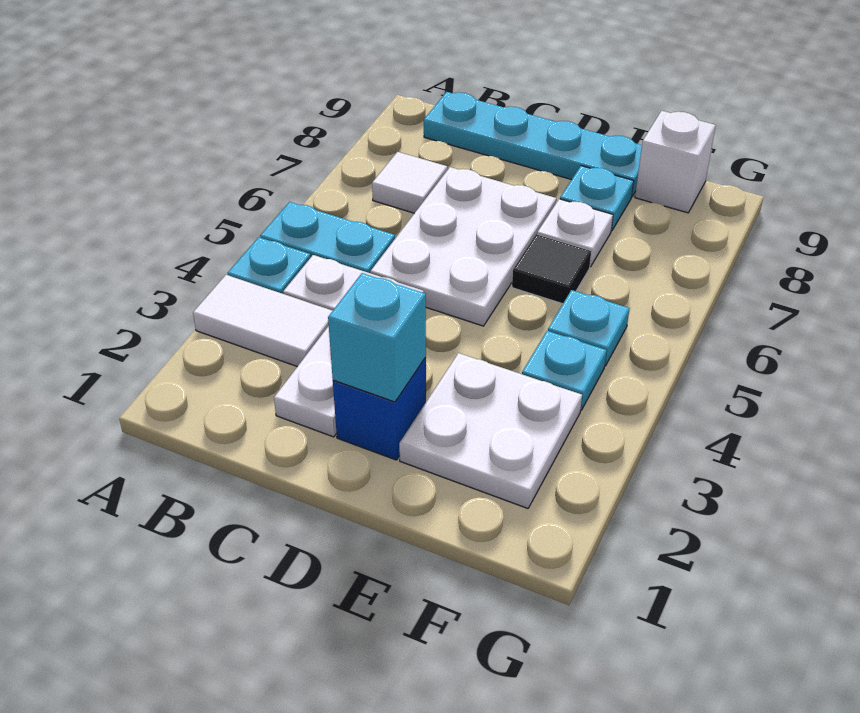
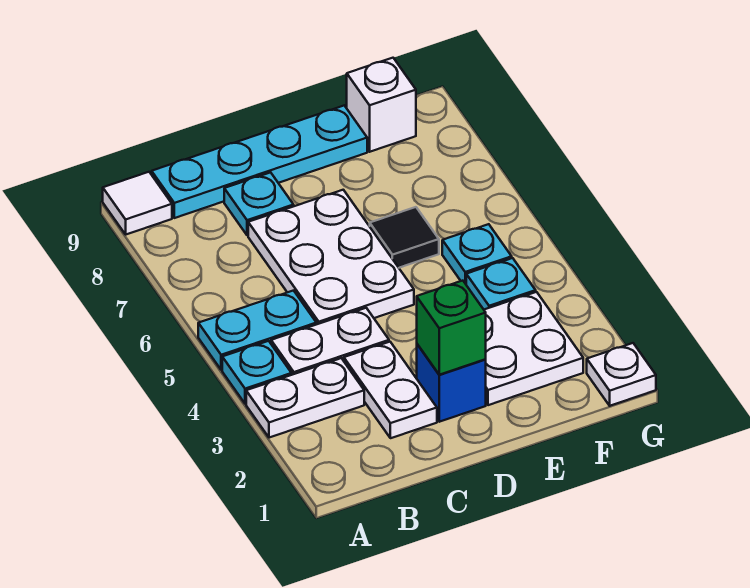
white 1x2 tile [193,275,332,367] -> white 1x2 plate [246,358,364,438]
white 1x1 tile [372,152,447,213] -> white 1x1 tile moved to [103,172,172,234]
cyan 1x1 brick [328,273,426,402] -> green 1x1 brick [417,281,486,375]
white 1x1 plate [537,199,613,267] -> white 1x1 plate moved to [587,343,656,406]
cyan 1x1 plate [560,166,634,231] -> cyan 1x1 plate moved to [224,172,294,235]

